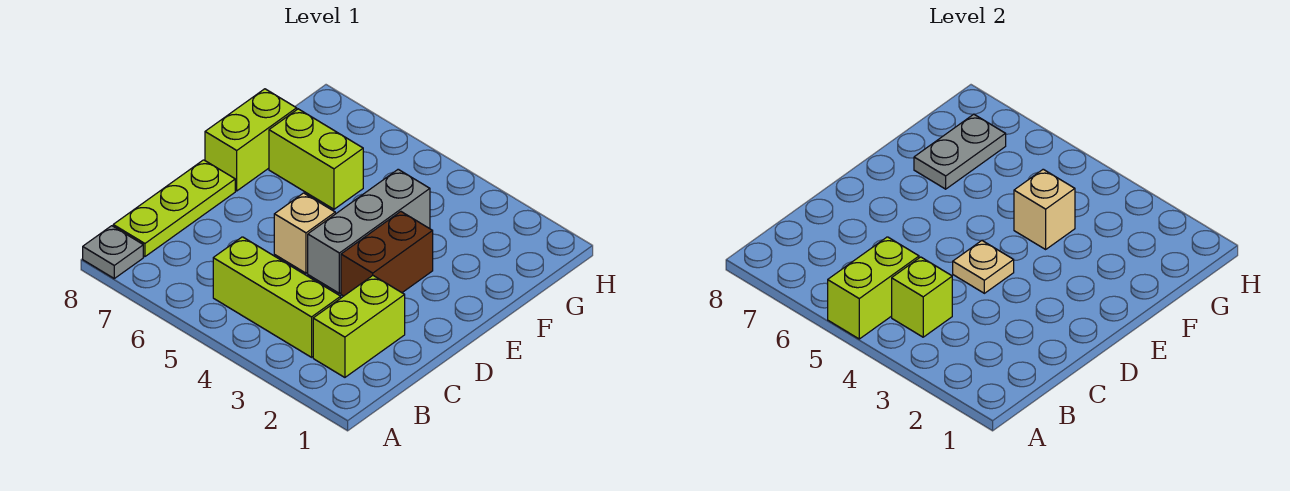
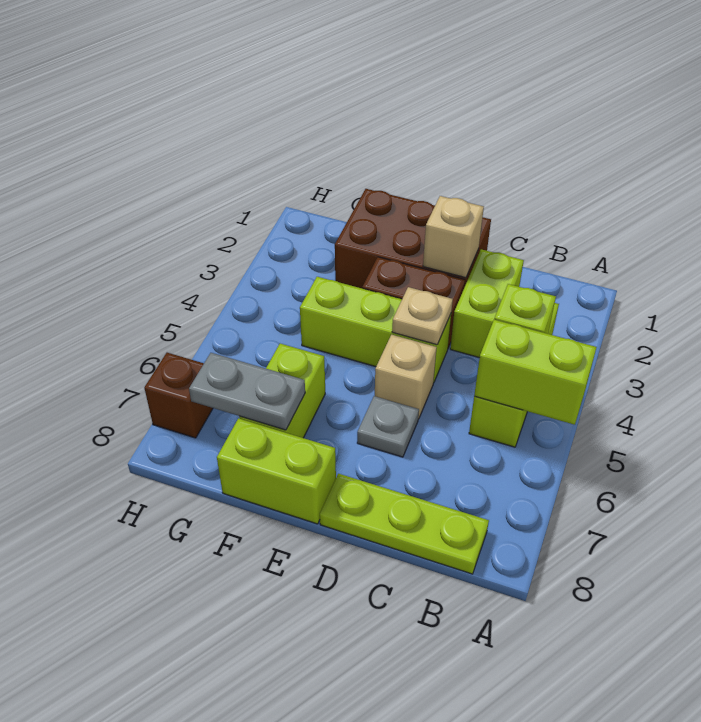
grey 1x1 plate [83,226,143,278] -> grey 1x1 plate moved to [357,396,419,457]
lime 1x2 brick [313,276,405,377] -> lime 1x2 brick turned to [450,249,524,358]
none -> brown 2x3 brick [335,189,491,288]
grey 1x3 brick [308,169,430,293] -> lime 1x3 brick [300,277,451,383]
tan 1x1 brick [1014,169,1075,249] -> tan 1x1 brick moved to [423,196,484,278]
none -> brown 1x1 brick [144,353,213,438]

